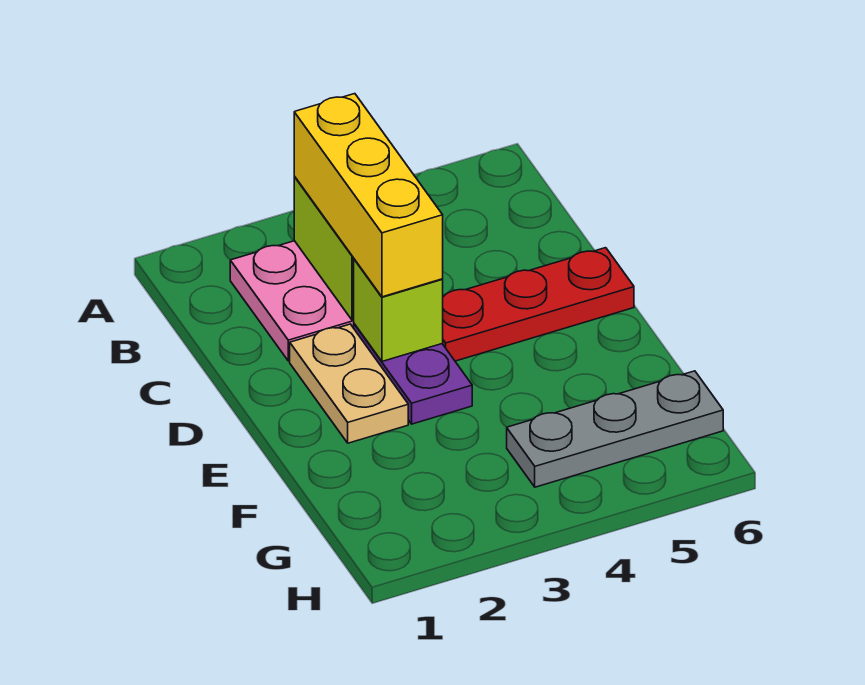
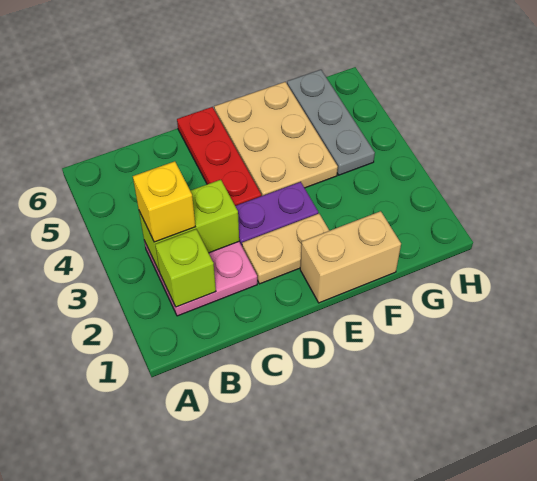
yellow 1x3 brick [294,94,443,297] -> yellow 1x1 brick [133,161,195,242]
lime 1x1 brick [354,259,443,361] -> lime 1x1 brick moved to [155,229,216,307]
none -> tan 1x2 brick [300,211,401,303]
none -> tan 2x3 plate [214,82,338,196]

